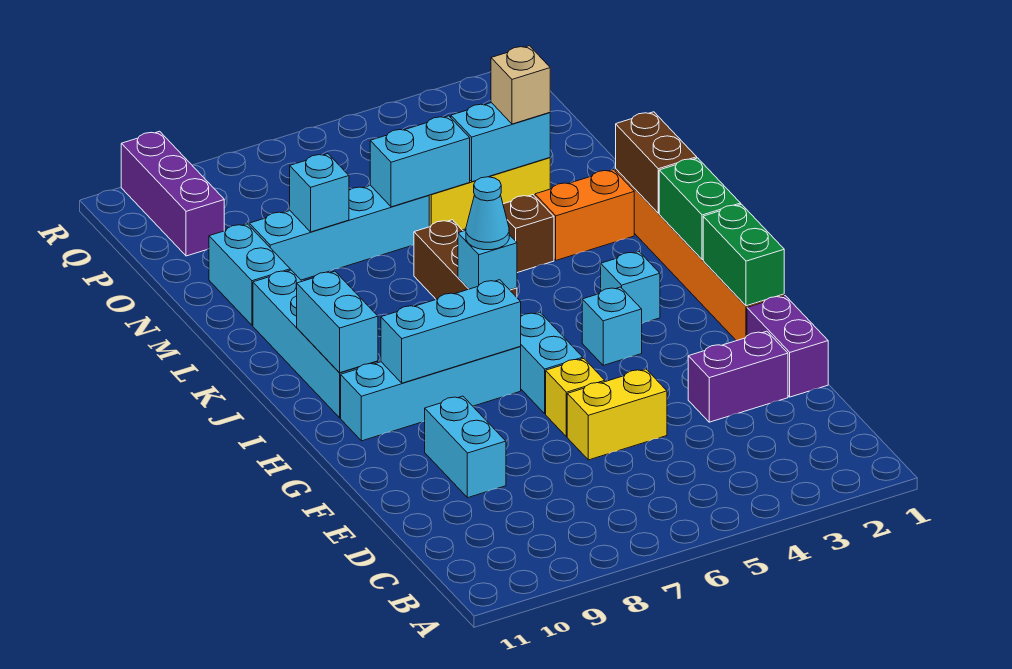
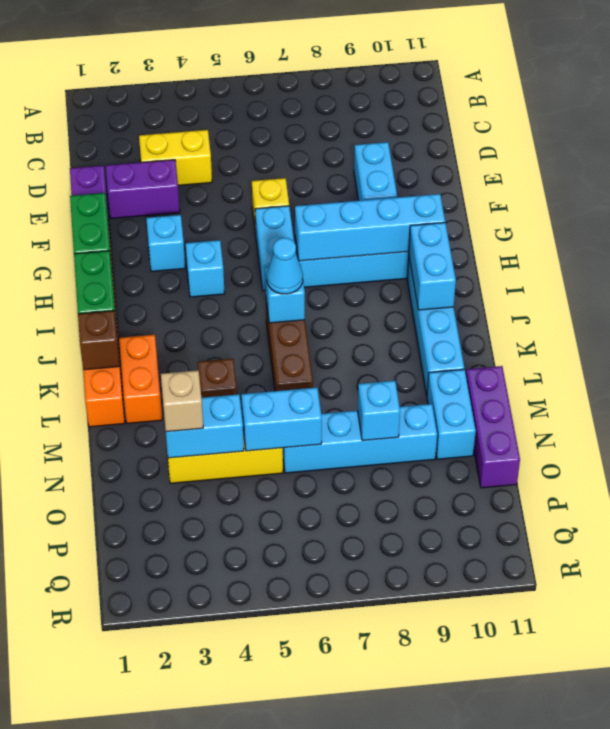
yellow 1x2 brick [567,369,667,460] -> yellow 1x2 brick moved to [139,130,212,185]
cyan 1x3 brick [381,280,521,383] -> cyan 1x4 brick [295,194,445,261]
cyan 1x1 brick [601,252,660,323] -> cyan 1x1 brick moved to [146,215,185,271]
brown 1x2 brick [616,112,697,213] -> brown 1x1 brick [78,311,120,370]
orange 1x2 brick [535,170,634,260] -> orange 1x2 brick turned to [119,335,162,423]
purple 1x3 brick [121,131,224,256] -> purple 1x3 brick moved to [466,366,520,488]

